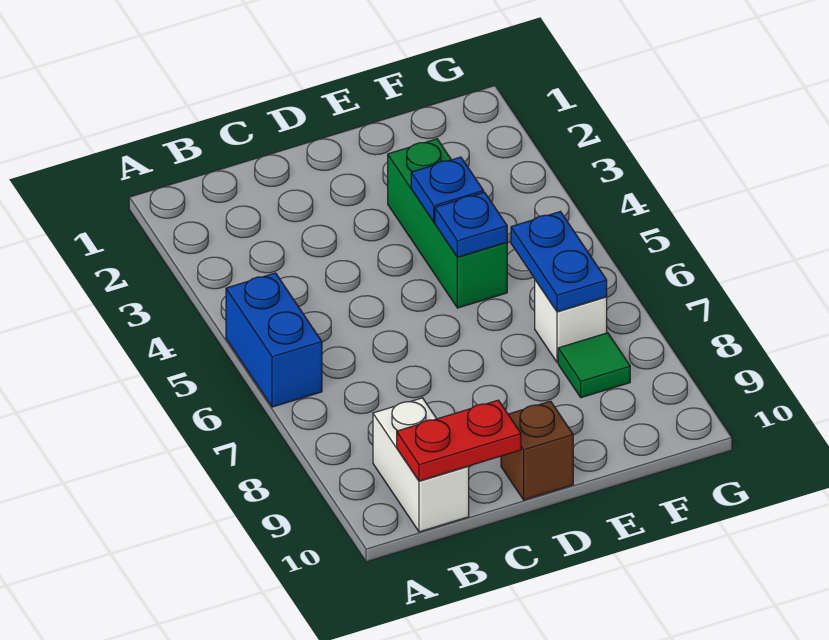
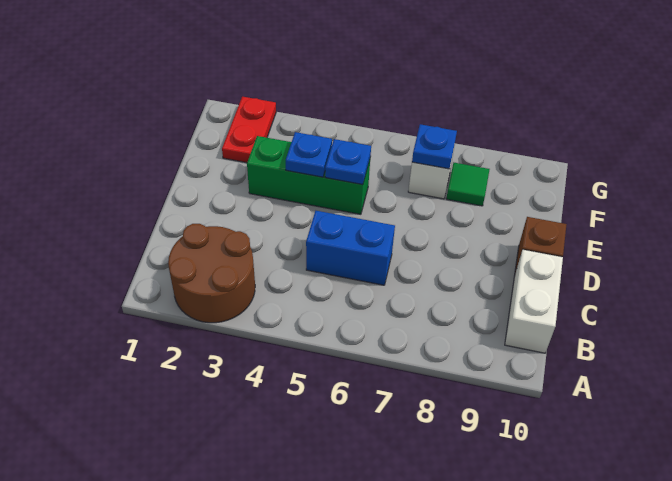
none -> brown 2x2 round brick [168,224,255,323]
blue 1x2 brick [226,273,322,407] -> blue 1x2 brick moved to [306,211,395,285]
white 1x2 brick [373,398,469,532] -> white 1x2 brick turned to [505,250,563,353]
red 1x2 plate [397,400,521,481] -> red 1x2 plate moved to [222,97,276,163]
blue 1x2 plate [511,212,607,312] -> blue 1x1 plate [412,124,457,169]

